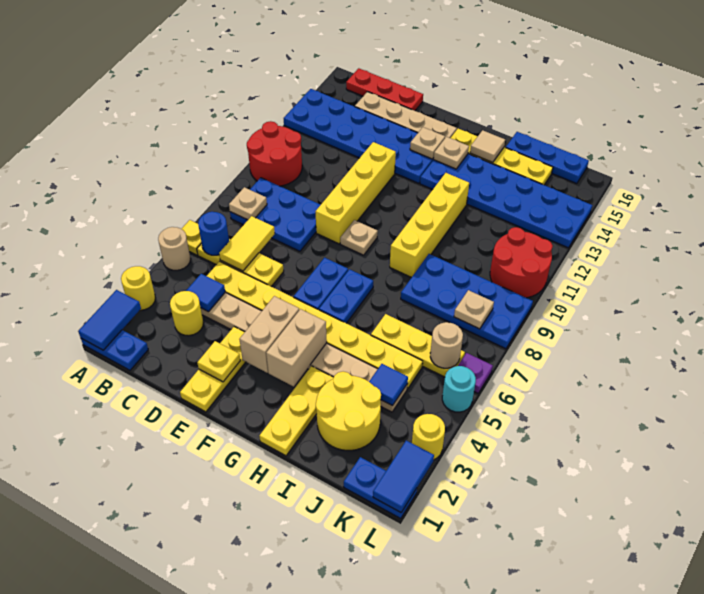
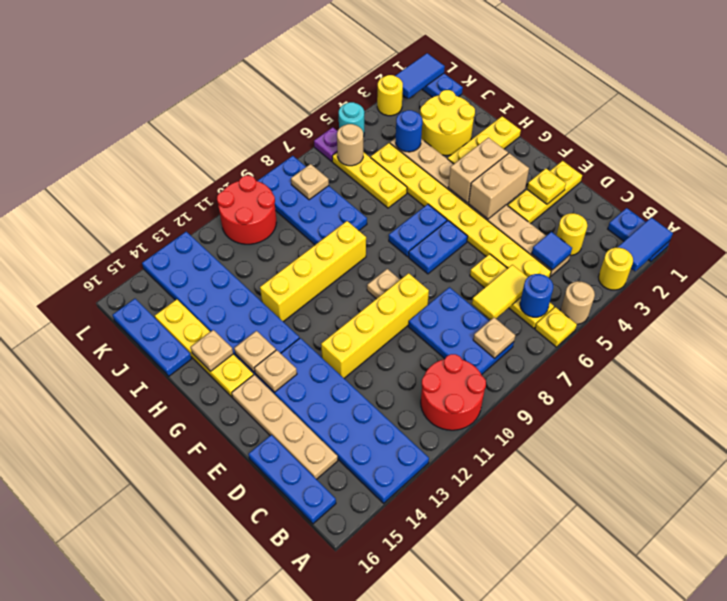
red 1x3 plate [346,68,423,111] -> blue 1x3 plate [248,435,336,524]
tan 1x1 tile [470,130,505,163] -> tan 1x1 plate [191,330,233,371]
blue 1x1 tile [369,364,408,406] -> blue 1x1 round brick [396,110,422,152]

